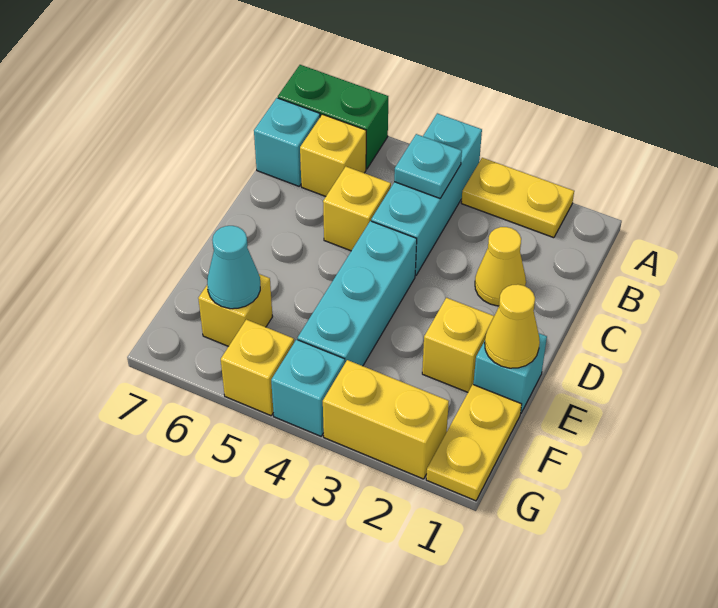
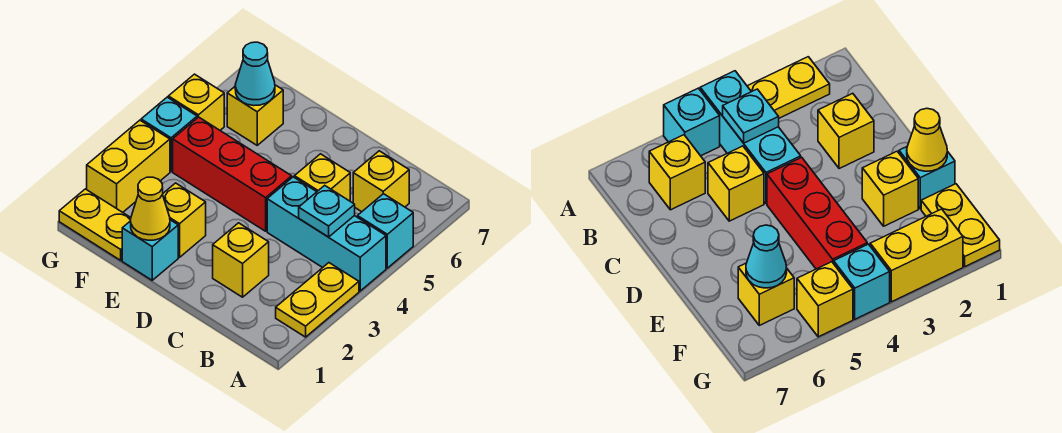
green 1x2 brick [278,65,388,169] -> none
cyan 1x1 brick [254,98,320,186] -> cyan 1x1 brick moved to [357,194,413,268]
yellow 1x1 cone [475,227,526,306] -> yellow 1x1 brick [213,223,269,297]
cyan 1x3 brick [298,221,417,366] -> red 1x3 brick [173,117,292,231]

